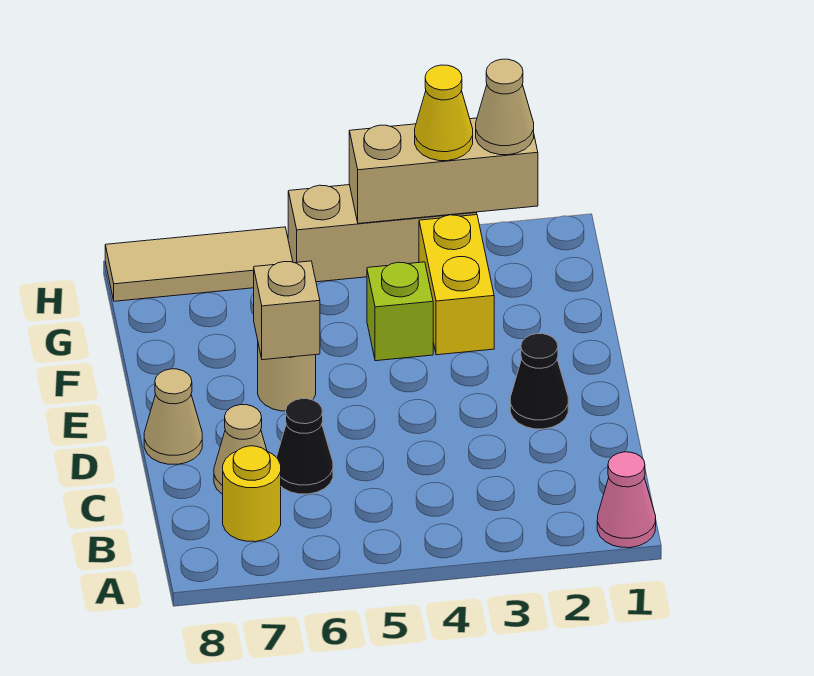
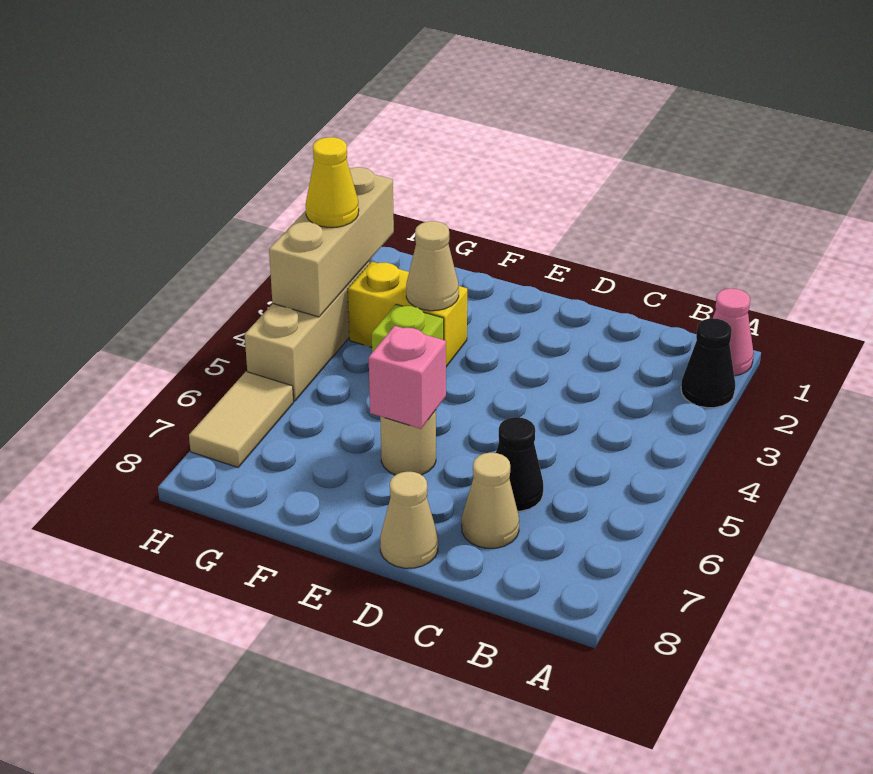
yellow 1x1 round brick [223,446,281,542] -> none
black 1x1 cone [510,334,568,429] -> black 1x1 cone moved to [681,318,735,408]
tan 1x1 brick [254,261,320,360] -> pink 1x1 brick [369,326,446,429]
tan 1x1 cone [476,59,534,155] -> tan 1x1 cone moved to [406,221,459,311]
tan 1x3 tile [105,227,293,301] -> tan 1x2 tile [189,372,294,467]

